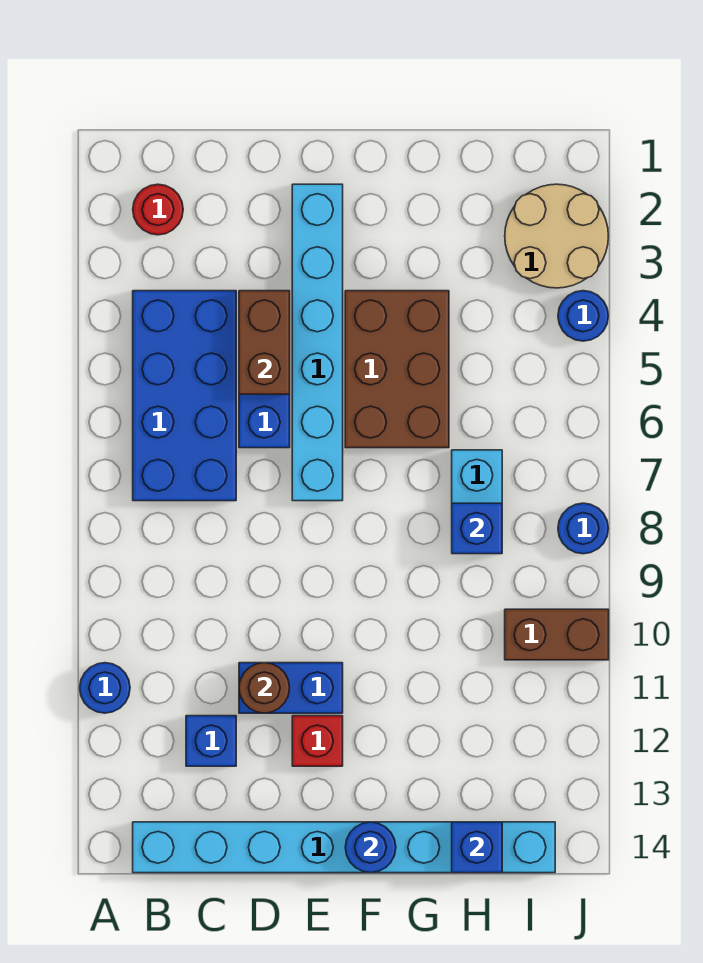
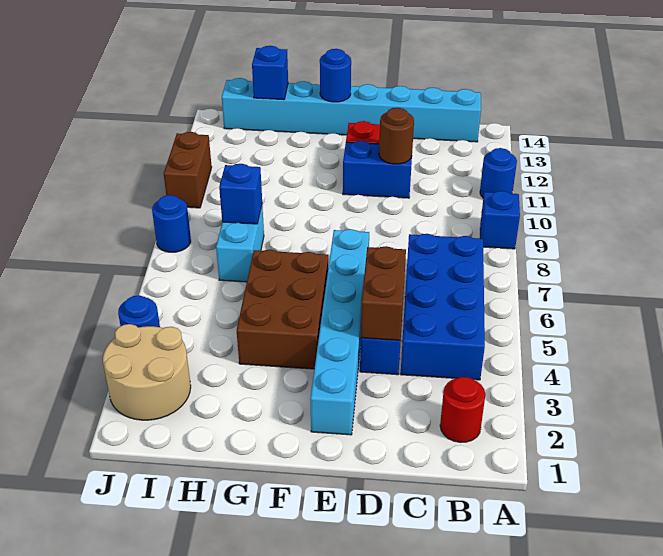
blue 1x1 brick [186,716,236,766] -> blue 1x1 brick moved to [480,191,520,249]
brown 1x2 brick [505,609,609,660] -> brown 1x2 brick turned to [164,132,212,208]

